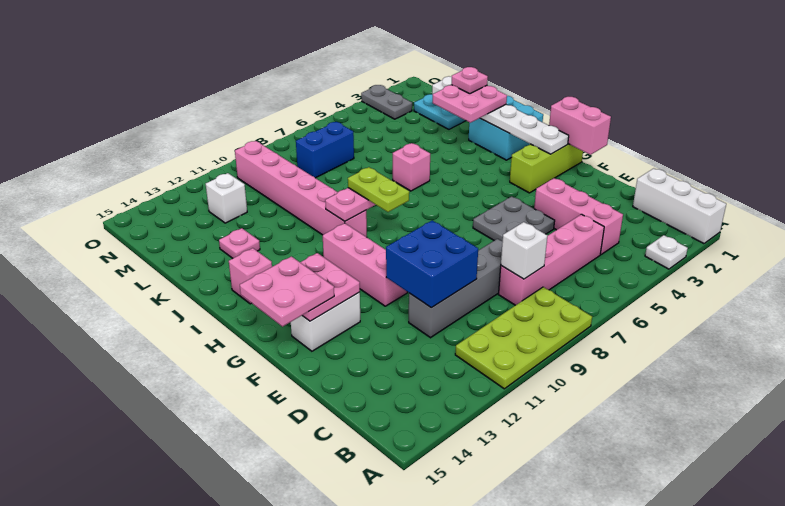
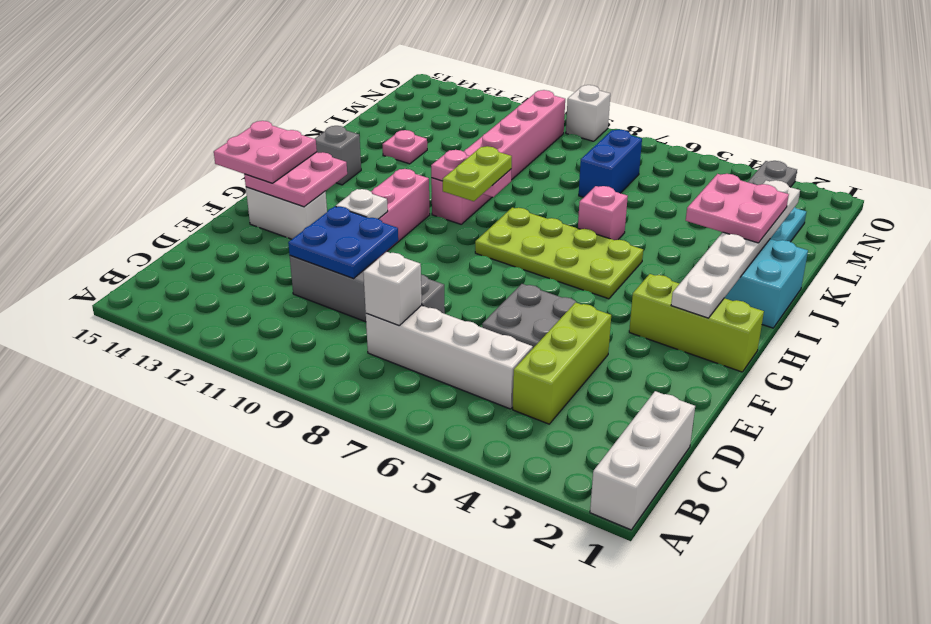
white 1x1 plate [645,235,688,269] -> white 1x1 plate moved to [336,189,388,219]
lime 2x4 plate [455,287,592,389] -> lime 2x4 plate moved to [475,208,643,299]
pink 1x3 brick [534,178,623,255] -> lime 1x3 brick [513,303,611,424]
pink 1x4 brick [499,214,604,305] -> white 1x4 brick [366,305,533,409]
blue 2x2 brick [386,220,478,308] -> blue 2x2 plate [288,206,398,279]
pink 1x2 brick [549,97,611,155] -> none
pink 1x1 brick [229,248,272,304] -> grey 1x1 brick [315,126,361,185]
pink 1x1 plate [451,67,488,94] -> none
blue 1x2 brick [296,122,354,178] -> blue 1x2 brick turned to [579,130,642,197]
white 1x1 brick [206,173,247,223] -> white 1x1 brick moved to [566,85,610,141]

